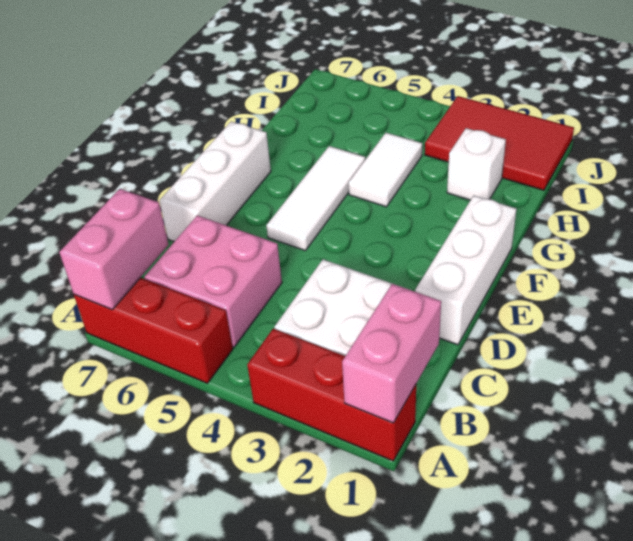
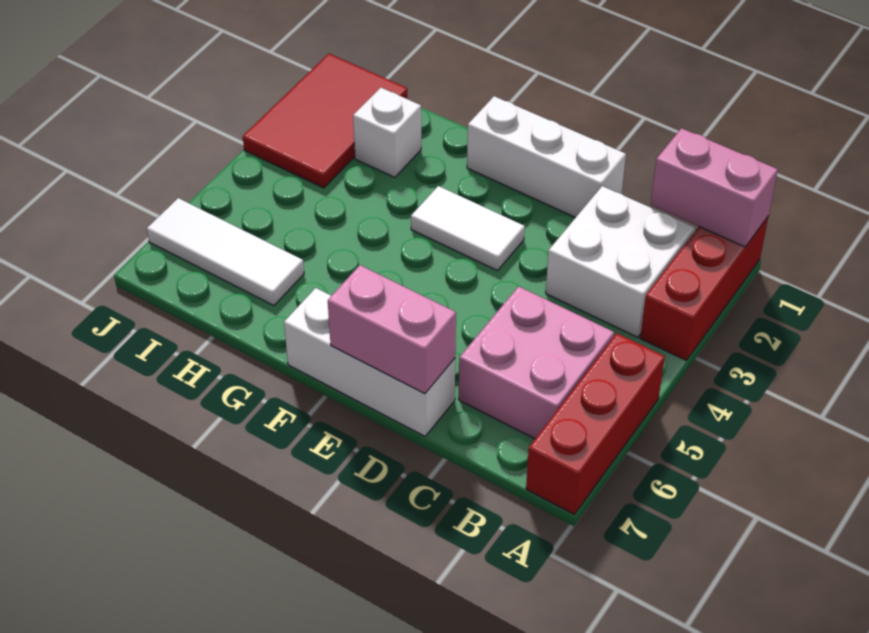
pink 1x2 brick [59,189,169,310] -> pink 1x2 brick moved to [328,265,456,394]
white 1x3 tile [266,146,365,251] -> white 1x3 tile moved to [147,198,304,306]
white 1x2 tile [349,133,422,207] -> white 1x2 tile moved to [411,186,525,271]

